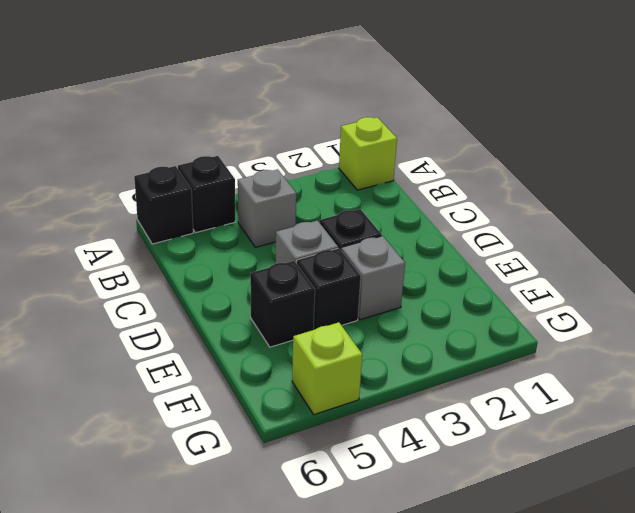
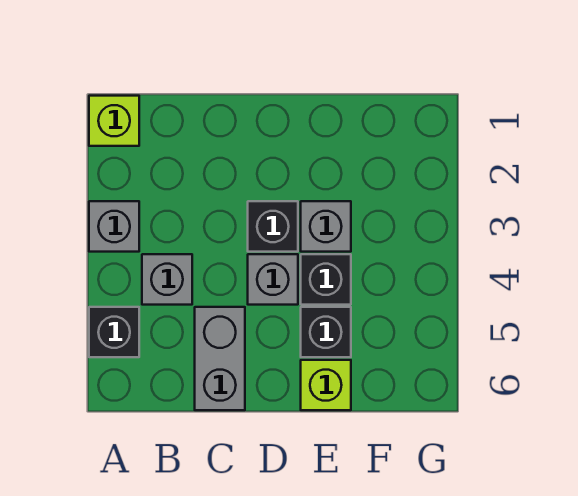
none -> grey 1x1 brick [89,201,139,252]
black 1x1 brick [134,166,193,244] -> none
none -> grey 1x2 brick [195,307,245,410]
lime 1x1 brick [292,322,362,415] -> lime 1x1 brick moved to [301,360,351,410]

